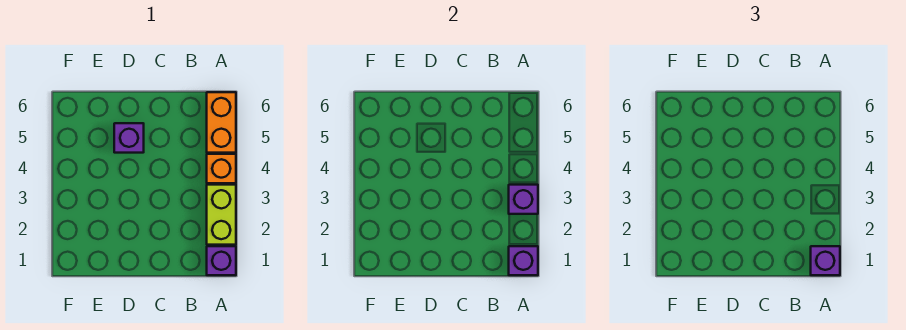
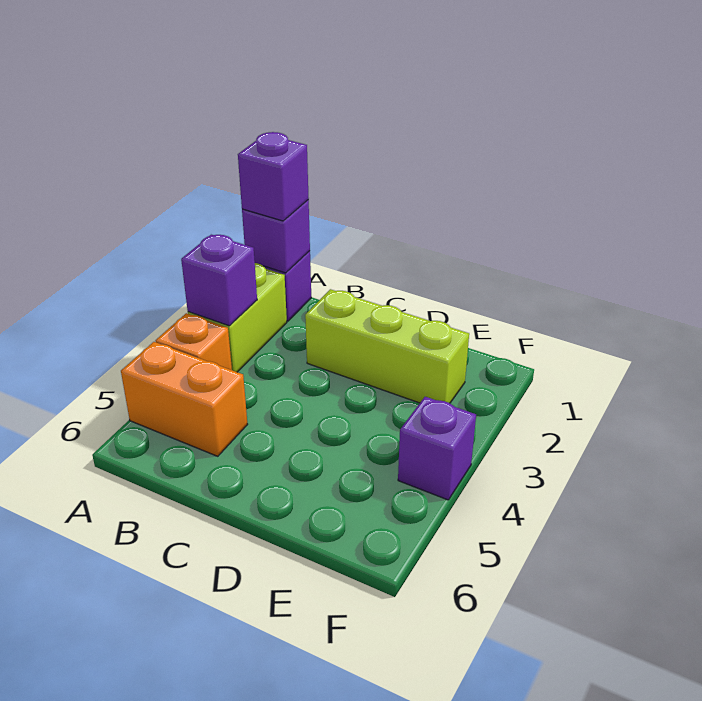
orange 1x2 brick [207,92,236,153] -> orange 1x2 brick turned to [121,342,248,456]
none -> lime 1x3 brick [305,289,469,403]
purple 1x1 brick [114,123,144,153] -> purple 1x1 brick moved to [398,397,476,500]

